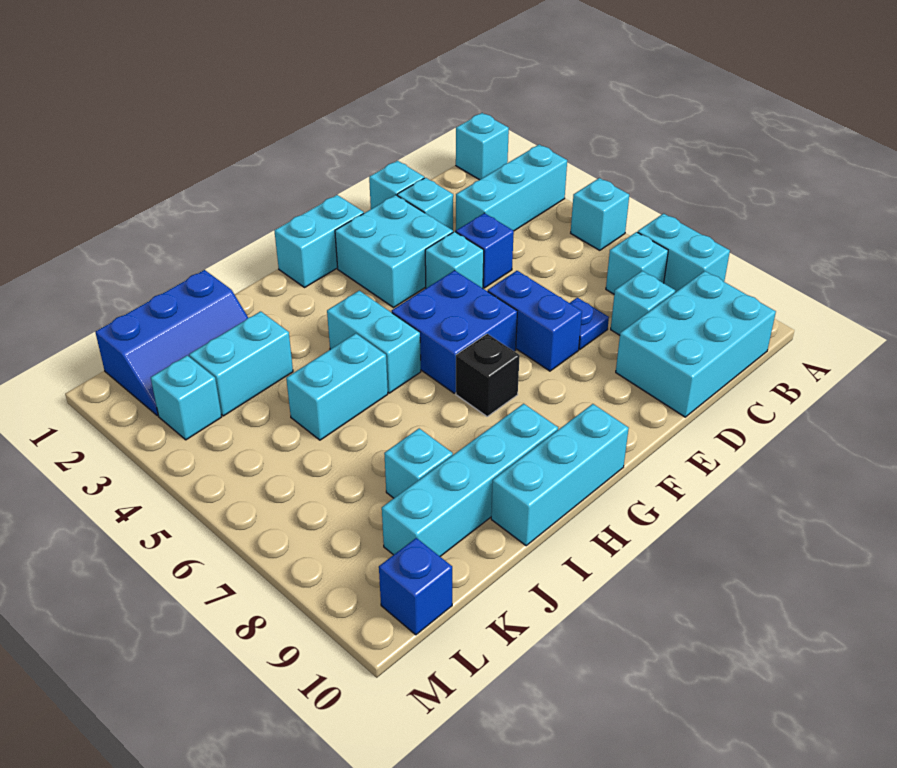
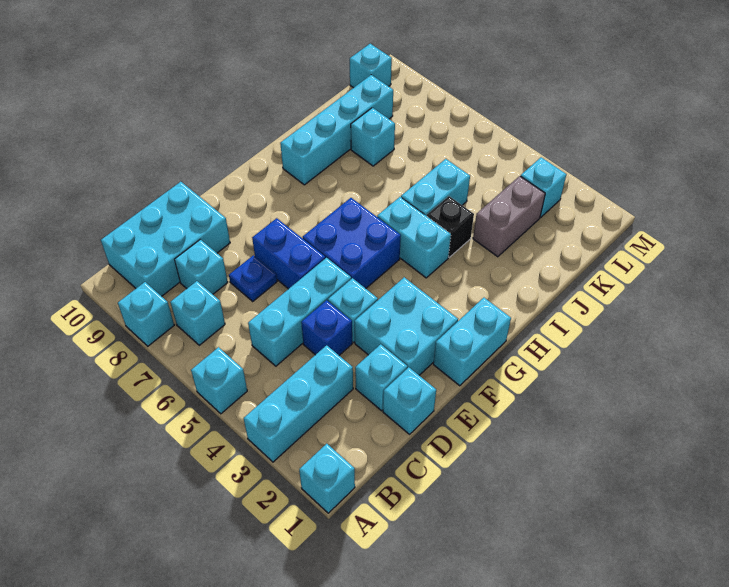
cyan 1x2 brick [638,214,730,292] -> cyan 1x1 brick [118,282,174,346]
black 1x1 brick [456,334,520,416] -> black 1x1 brick moved to [427,196,474,257]
cyan 1x3 brick [491,404,629,546] -> cyan 1x3 brick moved to [248,258,351,366]
blue 2x3 slope [95,270,248,416] -> none
cyan 1x2 brick [189,311,293,416] -> grey 1x2 brick [473,176,545,257]
blue 1x1 brick [379,538,452,635] -> cyan 1x1 brick [350,44,392,88]

